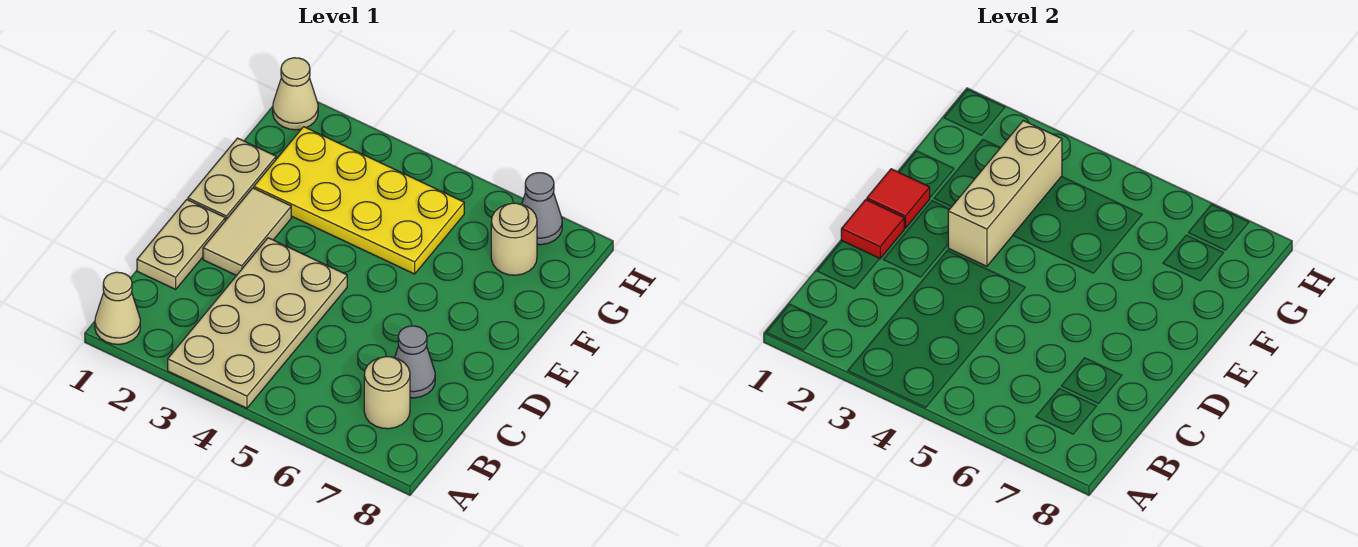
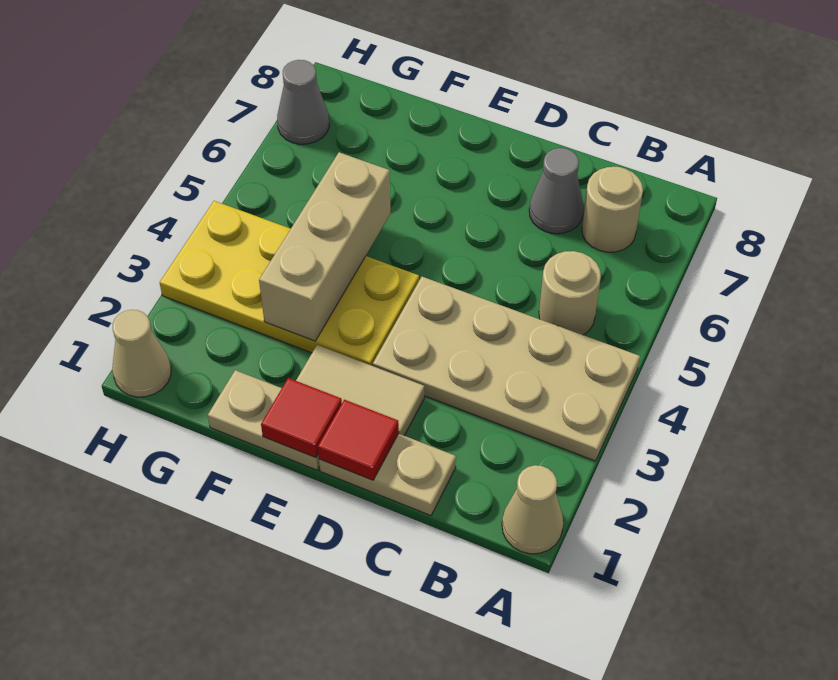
tan 1x3 brick [948,121,1062,266] -> tan 1x3 brick turned to [259,152,390,341]
yellow 2x4 plate [254,127,464,274] -> yellow 2x4 plate turned to [160,201,419,366]
tan 1x1 round brick [491,203,537,275] -> tan 1x1 round brick moved to [539,251,601,335]

